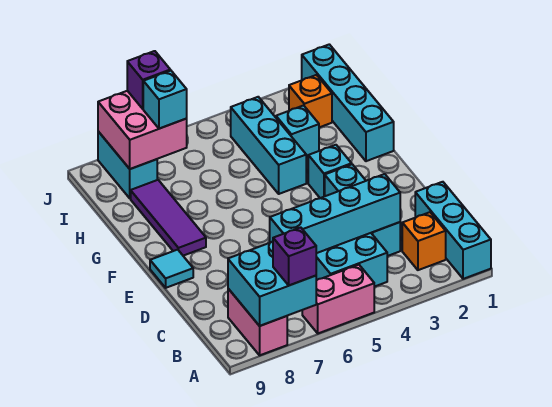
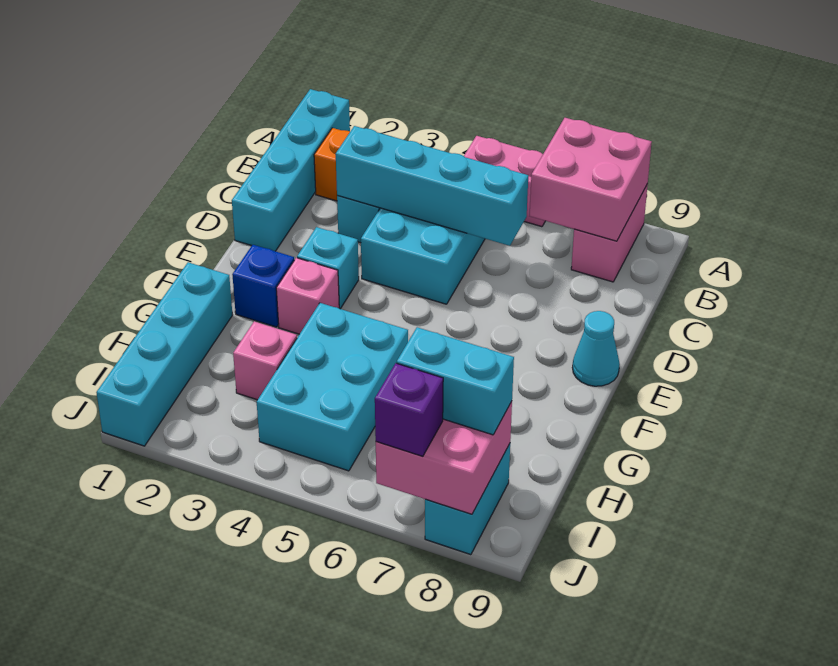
cyan 1x3 brick [415,182,491,279] -> cyan 1x4 brick [232,89,350,251]
cyan 2x2 brick [228,241,316,326] -> pink 2x2 brick [530,118,652,241]
purple 1x1 brick [273,227,316,285] -> none
cyan 1x1 tile [150,250,193,288] -> cyan 1x1 cone [572,311,620,386]
none -> blue 1x1 brick [232,245,294,327]
cyan 1x1 brick [308,145,352,198] -> pink 1x1 brick [276,258,339,334]
purple 1x3 tile [131,180,206,256] -> none
cyan 1x3 brick [231,97,306,194] -> cyan 2x3 brick [257,303,408,471]
cyan 1x1 brick [276,105,319,158] -> pink 1x1 brick [233,321,297,400]
orange 1x1 brick [289,75,332,127] -> none
cyan 1x1 brick [143,71,187,129] -> cyan 1x2 brick [397,327,514,435]

